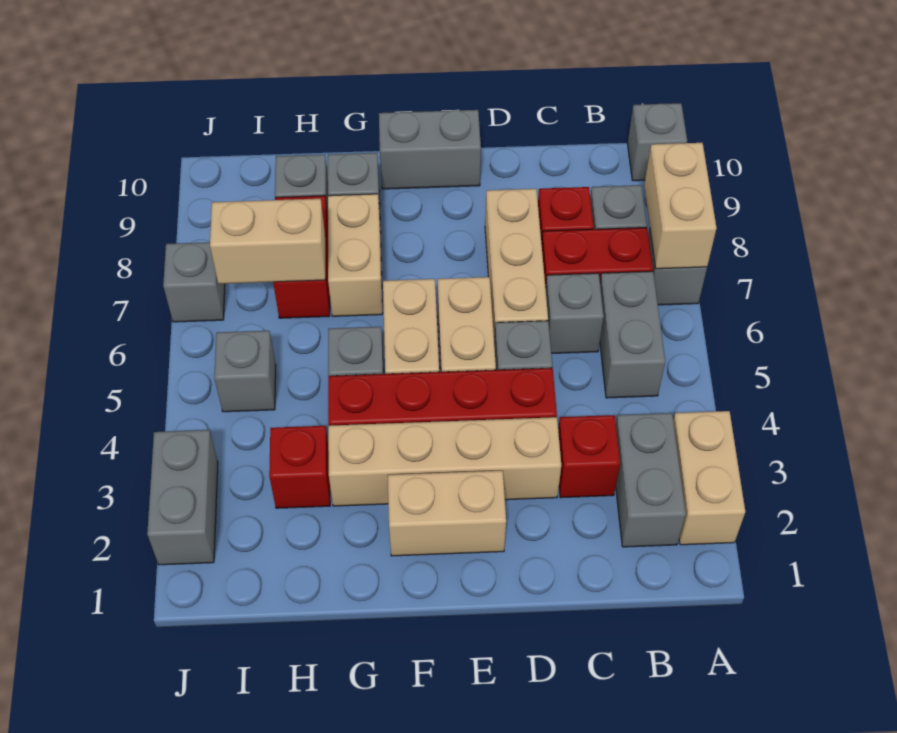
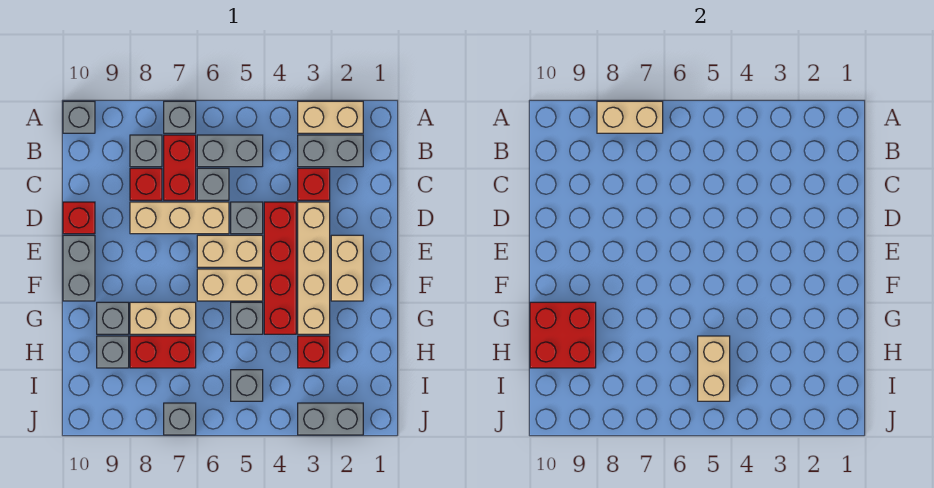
none -> red 1x1 brick [63,202,95,234]
none -> red 2x2 brick [530,302,596,368]
tan 1x2 brick [210,199,325,284] -> tan 1x2 brick moved to [698,336,730,401]

